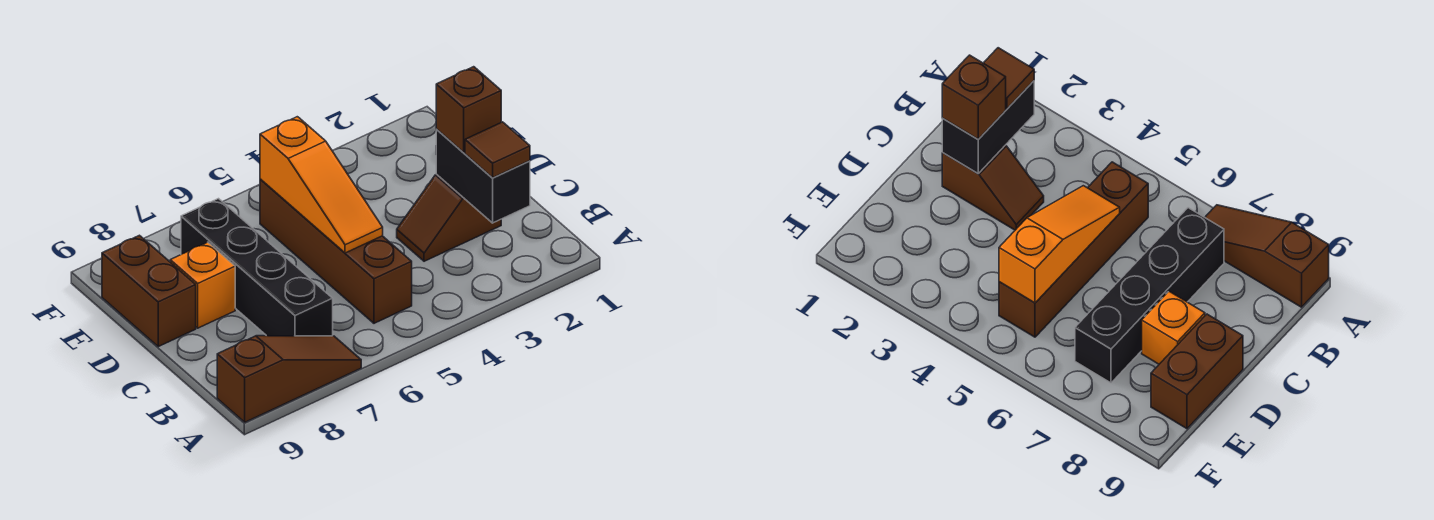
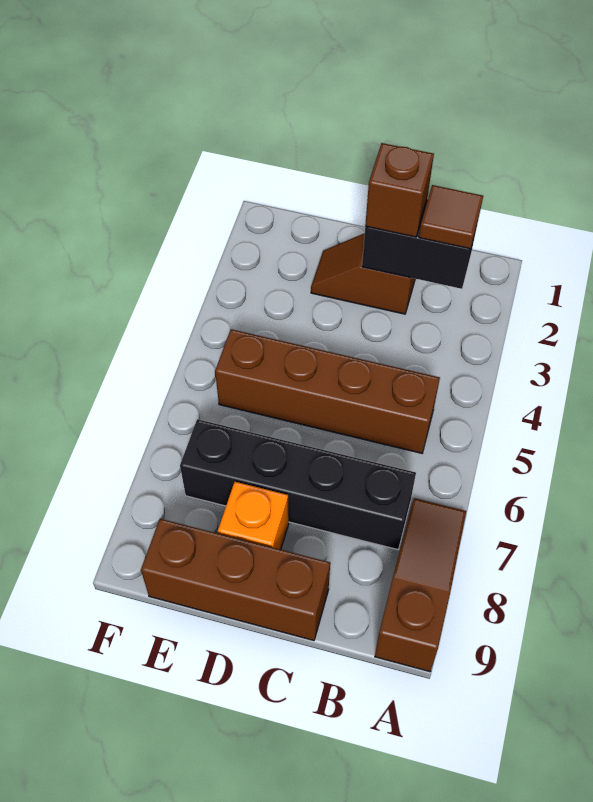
brown 1x2 slope [397,174,501,261] -> brown 1x2 slope turned to [311,233,415,314]
orange 1x3 slope [260,117,383,253] -> none
brown 1x2 brick [102,235,196,347] -> brown 1x3 brick [141,519,330,640]

